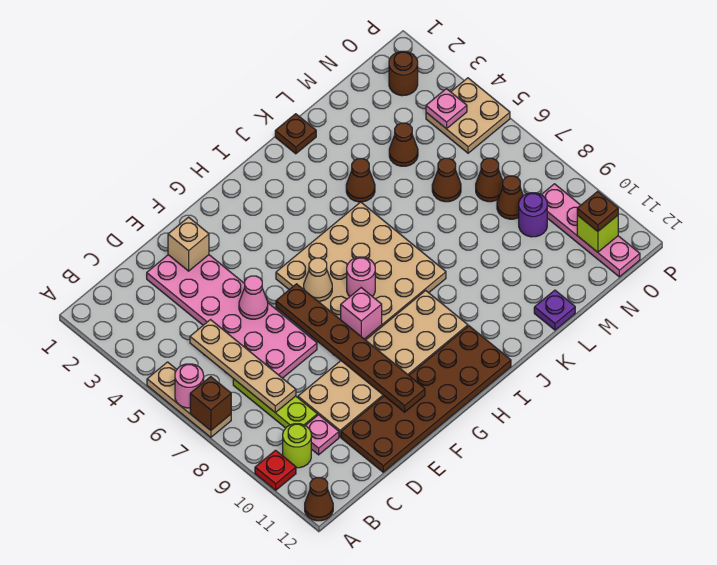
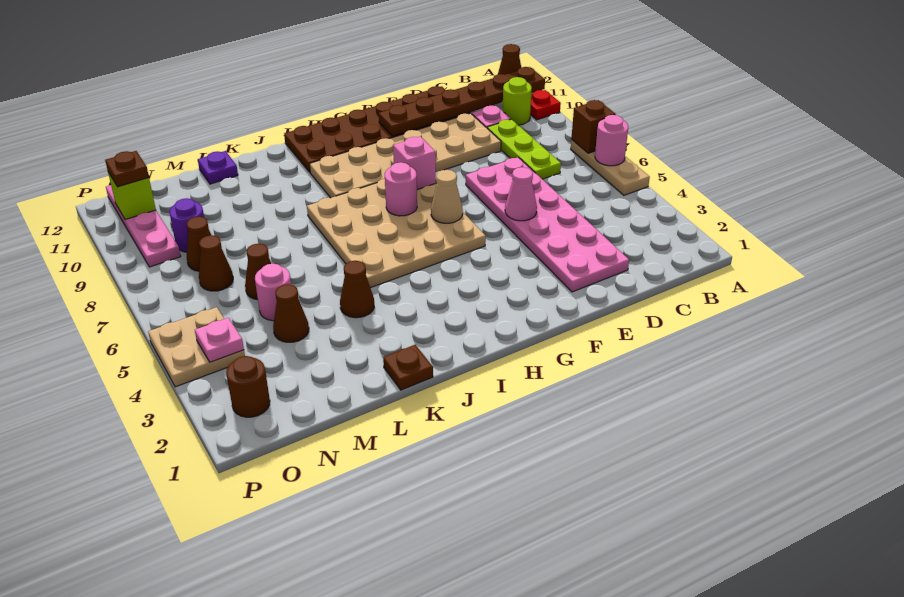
tan 1x4 plate [190,320,296,412] -> none
tan 1x1 brick [168,217,209,271] -> none
brown 1x6 plate [276,284,425,412] -> brown 1x6 plate turned to [379,67,545,136]
none -> pink 1x1 round brick [255,264,291,321]

